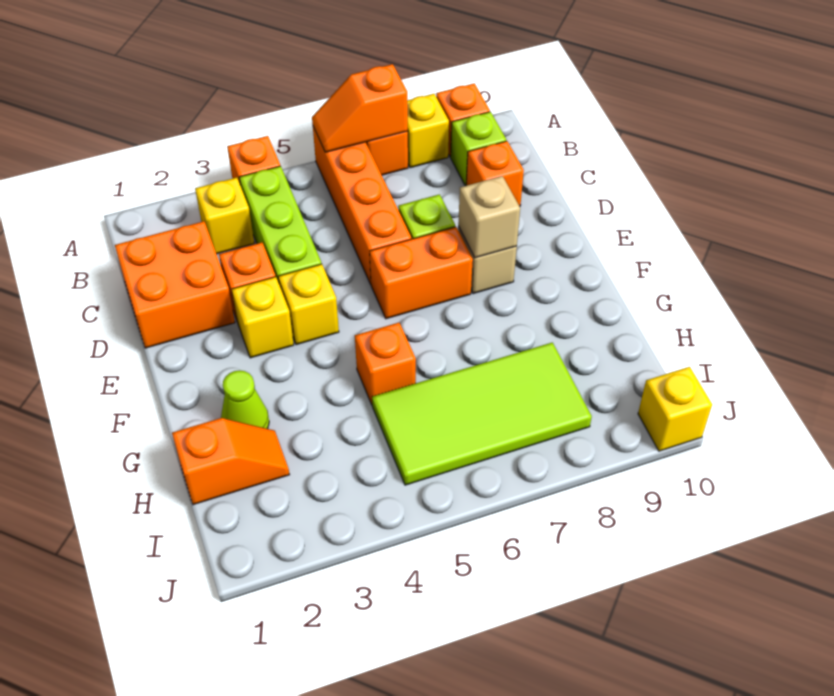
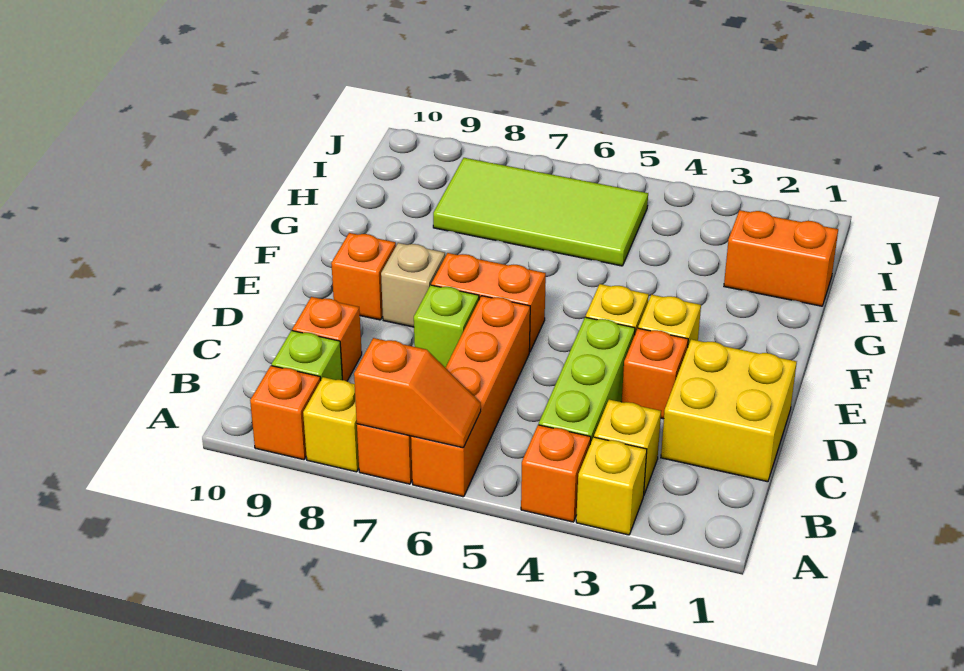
orange 2x2 brick [115,221,235,348] -> yellow 2x2 brick [661,339,797,482]
tan 1x1 brick [458,176,520,258] -> none
lime 1x1 cone [221,370,269,429] -> none
orange 1x1 brick [355,323,416,405] -> orange 1x1 brick moved to [331,233,396,320]
orange 1x2 slope [172,418,290,505] -> orange 1x2 brick [724,210,838,306]
yellow 1x1 brick [638,367,712,451] -> yellow 1x1 brick moved to [576,437,647,535]

